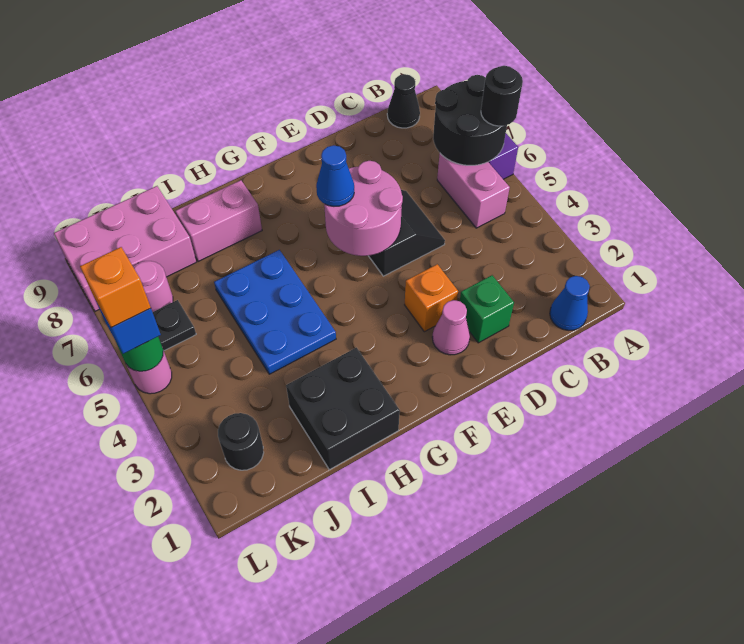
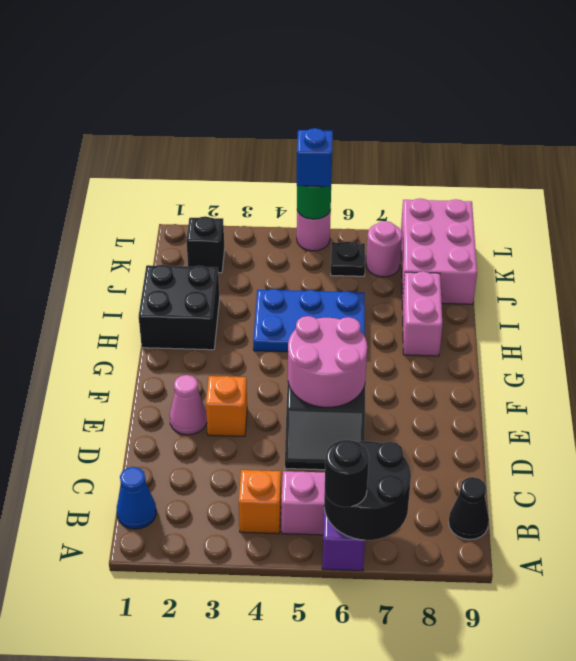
green 1x1 brick [460,275,514,343] -> none
blue 1x1 cone [316,145,354,206] -> none
black 1x1 round brick [218,413,264,470] -> black 1x1 brick [186,216,225,273]
orange 1x1 brick [80,247,151,328] -> orange 1x1 brick moved to [239,470,281,534]

